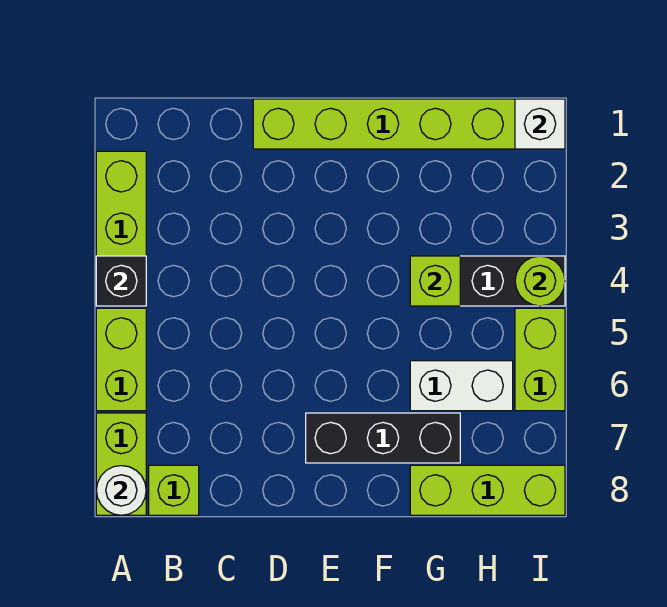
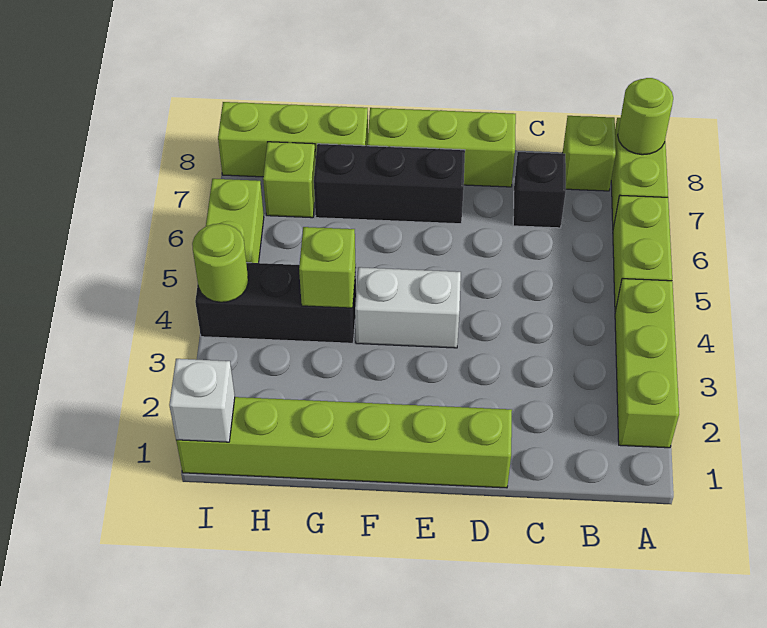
black 1x1 brick [96,256,146,306] -> black 1x1 brick moved to [513,152,566,228]
white 1x1 round brick [96,466,146,515] -> lime 1x1 round brick [618,78,673,155]
none -> lime 1x3 brick [367,108,516,187]
white 1x2 brick [410,361,513,411] -> white 1x2 brick moved to [355,267,461,348]
none -> lime 1x1 brick [263,142,316,218]

